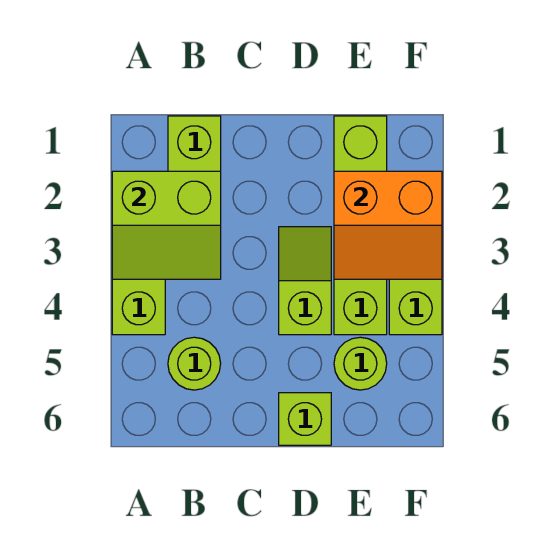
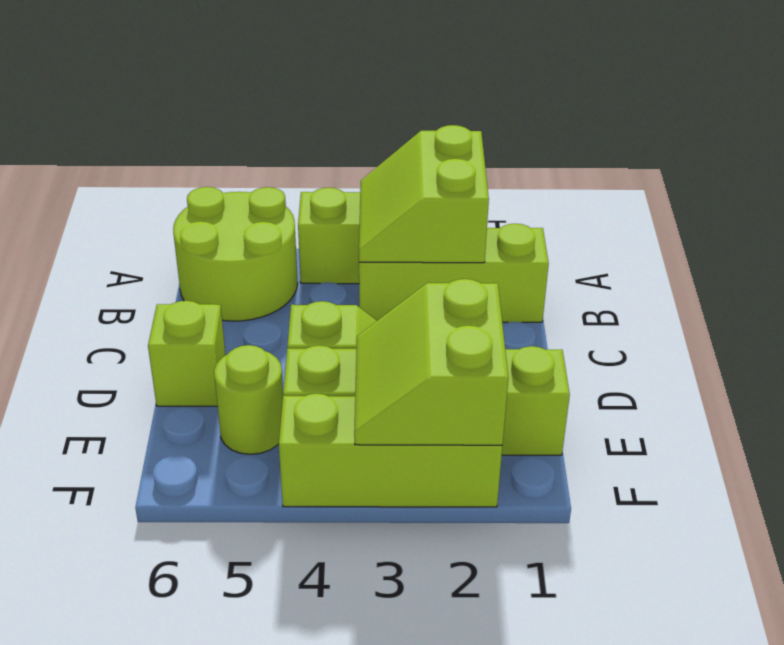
lime 1x1 round brick [168,337,221,390] -> lime 2x2 round brick [173,187,298,321]
orange 2x2 slope [334,171,442,279] -> lime 2x2 slope [354,279,508,445]

